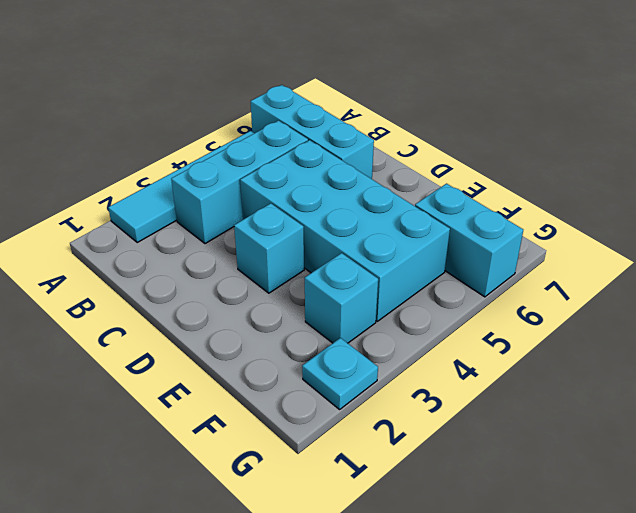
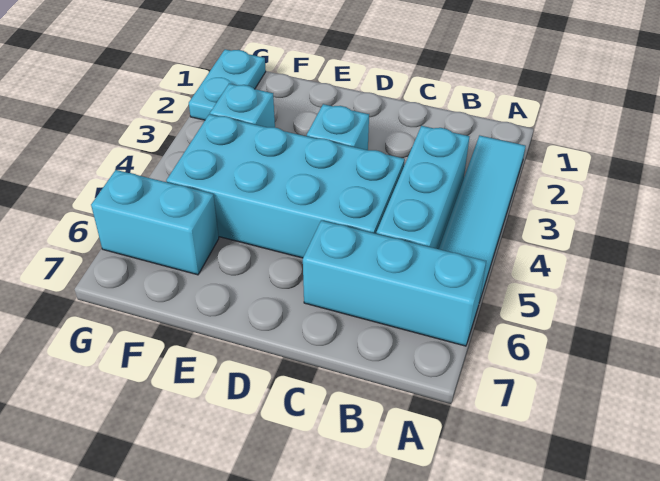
cyan 1x1 plate [302,338,378,410] -> cyan 1x2 plate [189,49,266,120]

